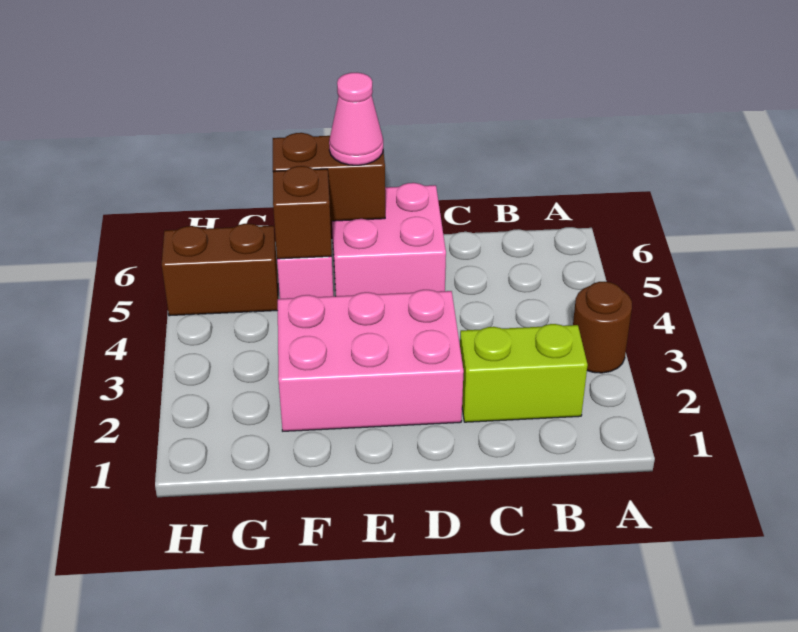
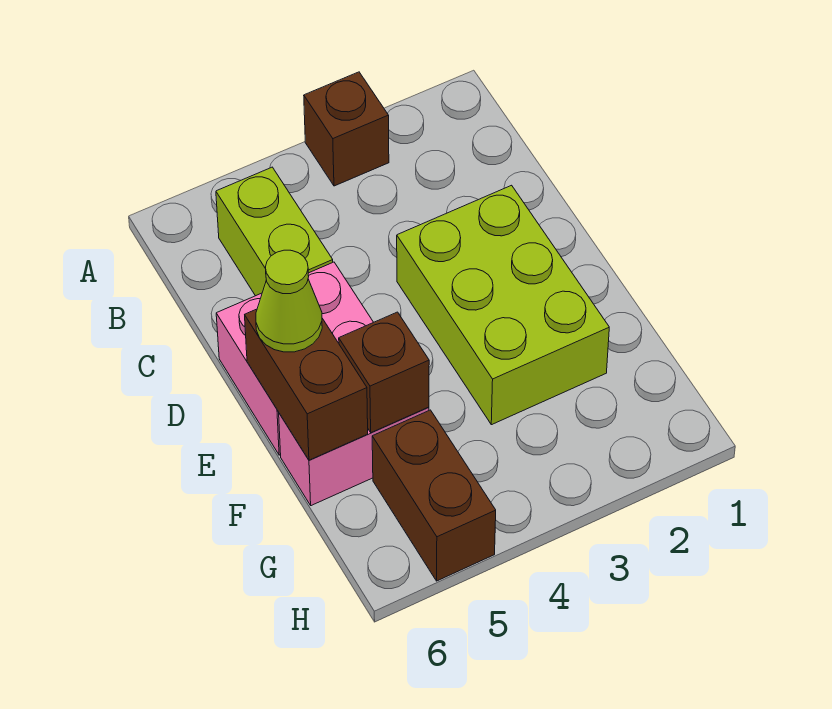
brown 1x1 round brick [573,282,632,373] -> brown 1x1 brick [304,72,389,186]
lime 1x2 brick [460,324,588,422] -> lime 1x2 brick moved to [216,167,333,296]
pink 2x3 brick [278,290,464,431] -> lime 2x3 brick [397,185,609,425]
pink 1x1 cone [329,73,383,165] -> lime 1x1 cone [256,250,322,352]

